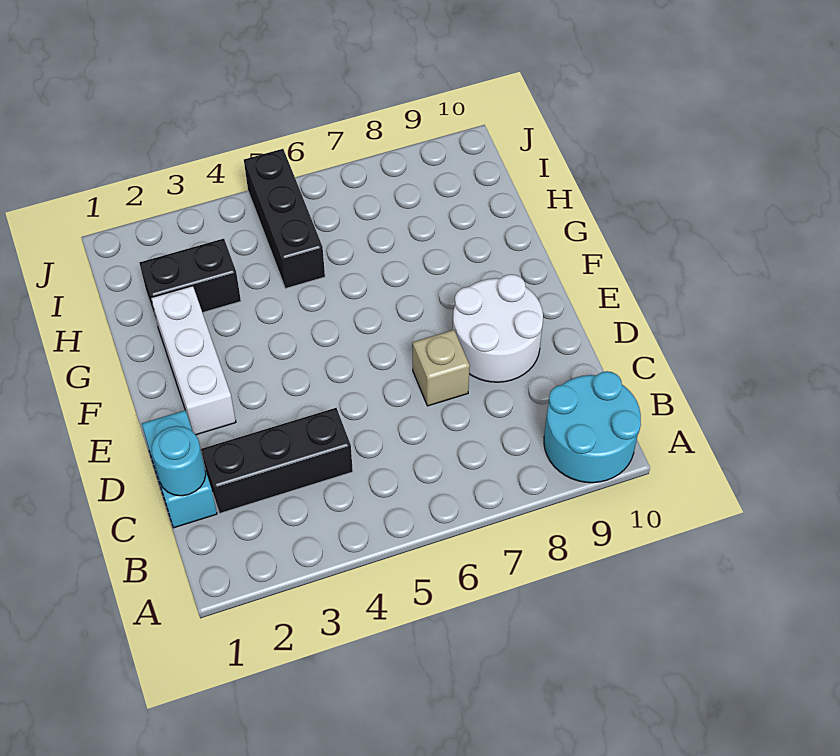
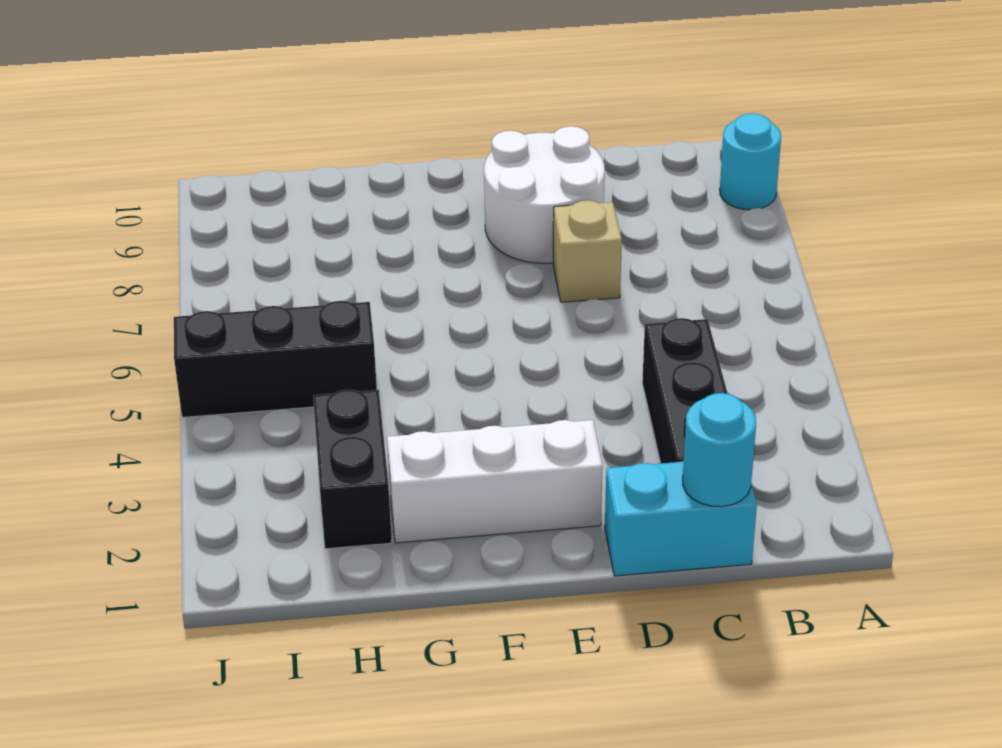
cyan 2x2 round brick [544,371,641,483] -> cyan 1x1 round brick [720,113,781,210]

